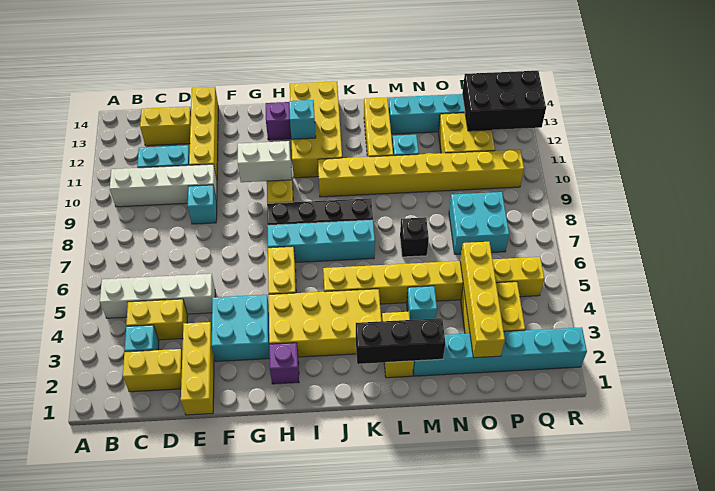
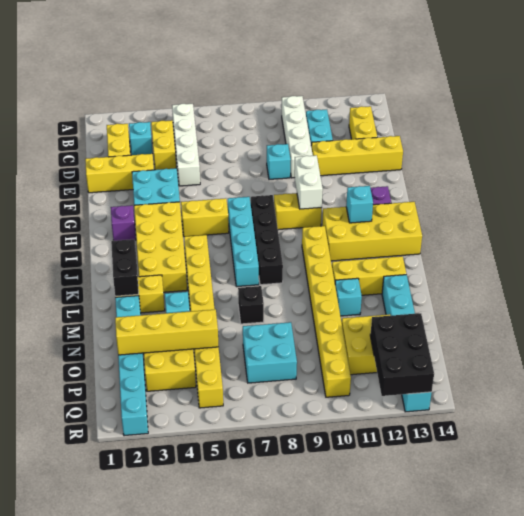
black 1x3 brick [356,318,445,364] -> black 1x2 brick [111,239,139,296]

